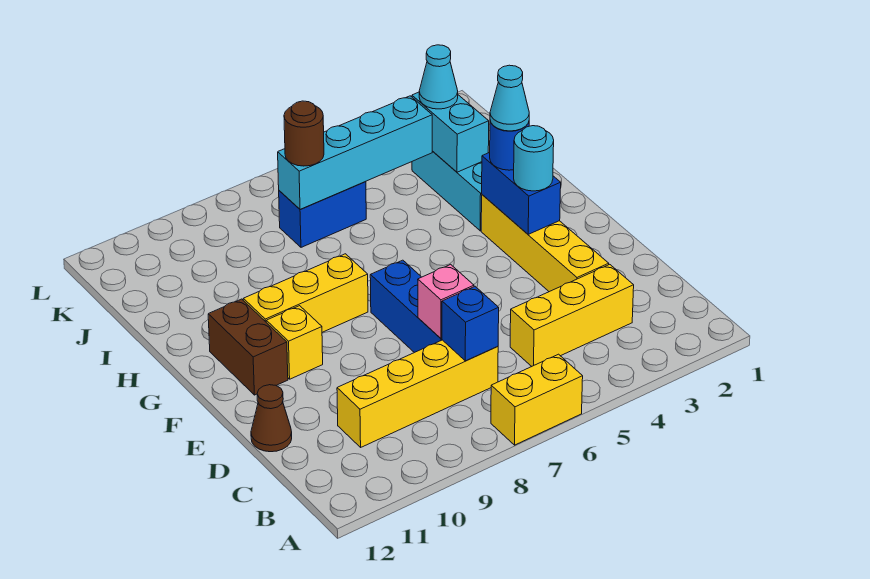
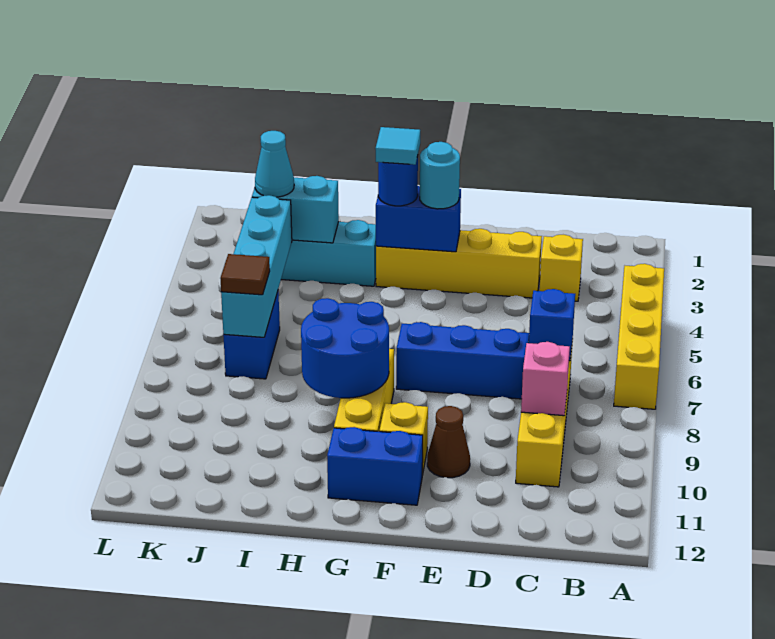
yellow 1x2 brick [491,354,583,445] -> yellow 1x4 brick [614,264,664,409]
yellow 1x3 brick [510,264,634,366] -> yellow 1x1 brick [539,235,583,301]
pink 1x1 brick [418,264,474,339] -> pink 1x1 brick moved to [521,342,570,416]
brown 1x1 cone [251,385,292,452] -> brown 1x1 cone moved to [427,406,470,478]
brown 1x2 brick [208,299,288,395] -> blue 1x2 brick [327,427,423,505]
cyan 1x1 cone [490,65,529,131] -> cyan 1x1 tile [375,127,420,165]
none -> blue 2x2 round brick [301,298,389,398]
brown 1x1 round brick [284,101,324,166] -> brown 1x1 tile [220,254,270,295]

